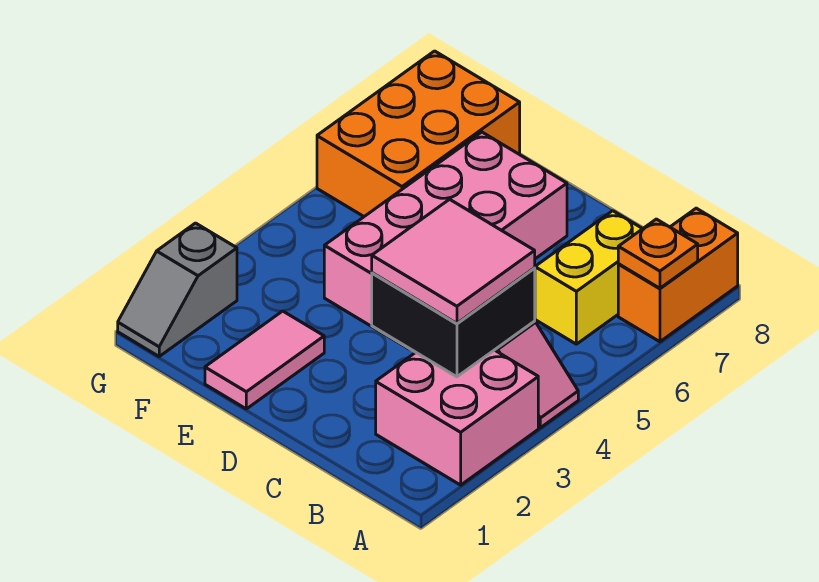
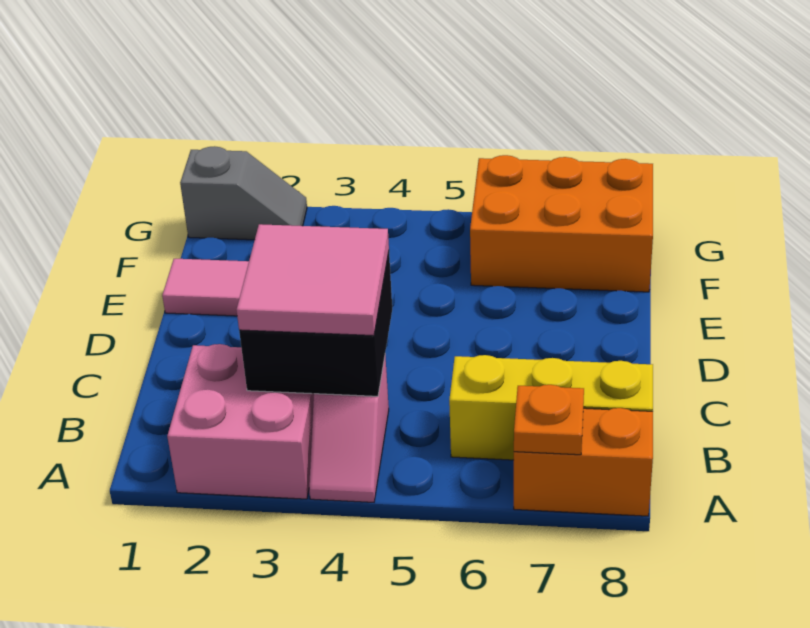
yellow 1x2 brick [535,211,642,344] -> yellow 1x3 brick [449,355,653,460]
pink 2x4 brick [324,132,567,349] -> none
grey 1x2 slope [118,223,237,356] -> grey 1x2 slope turned to [180,146,307,240]

